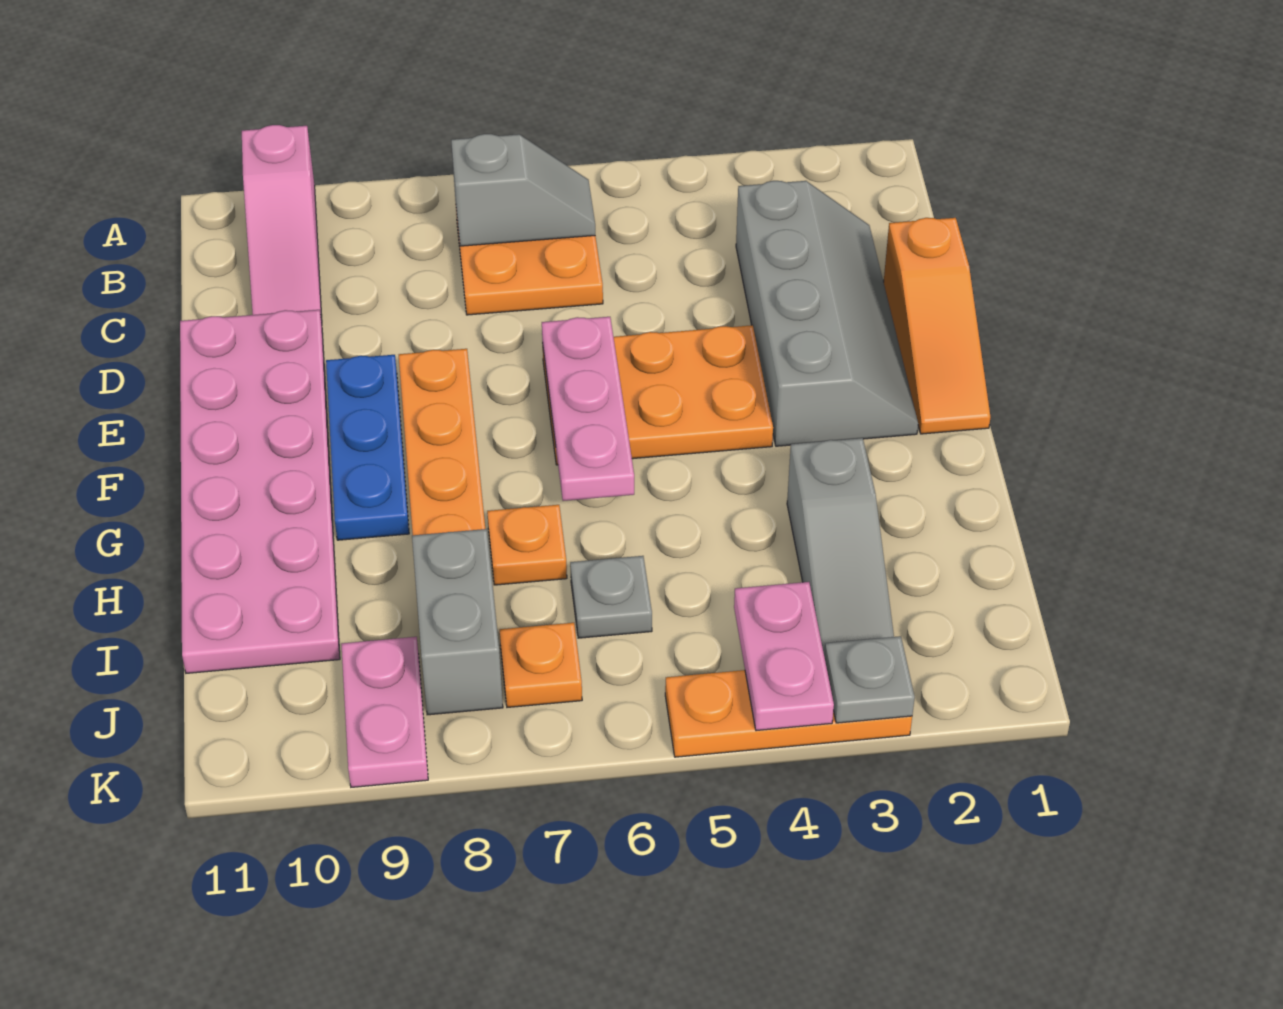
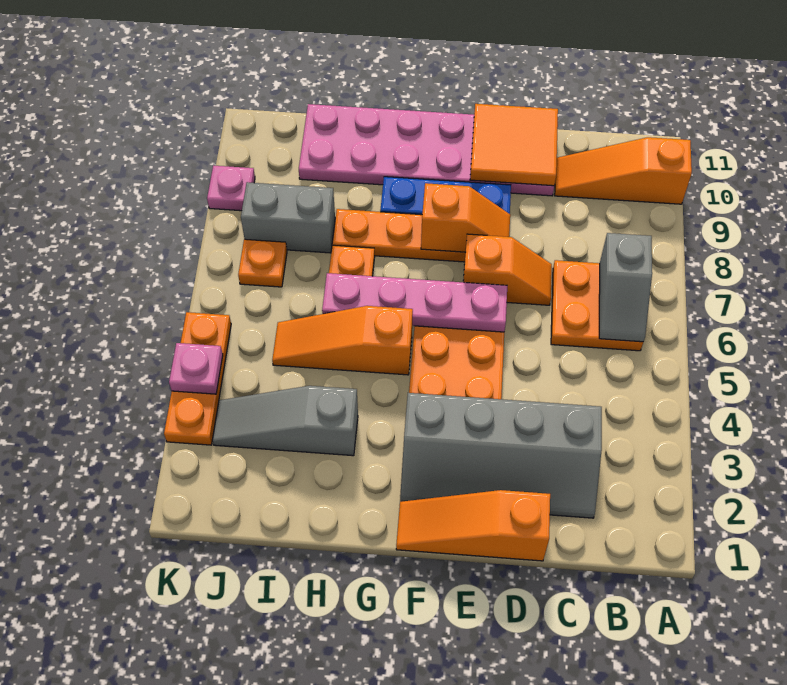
pink 1x3 slope [242,125,322,322] -> orange 1x3 slope [555,137,692,204]
none -> orange 1x2 slope [463,234,552,305]
none -> orange 2x2 tile [470,104,558,186]
pink 1x3 plate [542,317,634,501] -> pink 1x4 plate [322,273,507,332]
none -> orange 1x2 slope [421,183,510,252]
none -> orange 1x3 slope [272,306,413,375]
grey 1x1 plate [570,556,652,638] -> none
pink 1x2 plate [734,582,834,731] -> pink 1x1 plate [169,343,223,394]
pink 1x2 plate [341,637,428,787] -> pink 1x1 plate [207,165,255,211]
grey 1x1 plate [824,636,915,723] -> none

